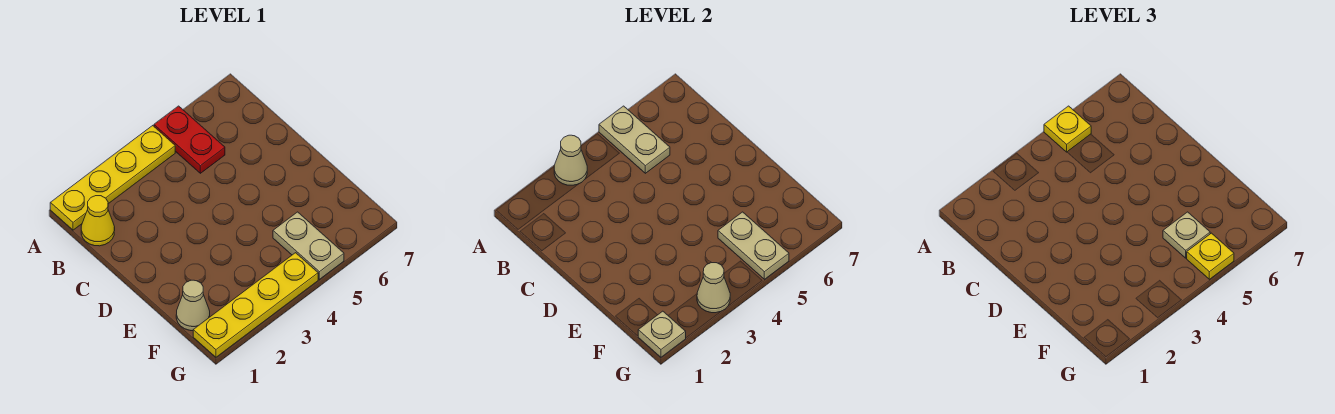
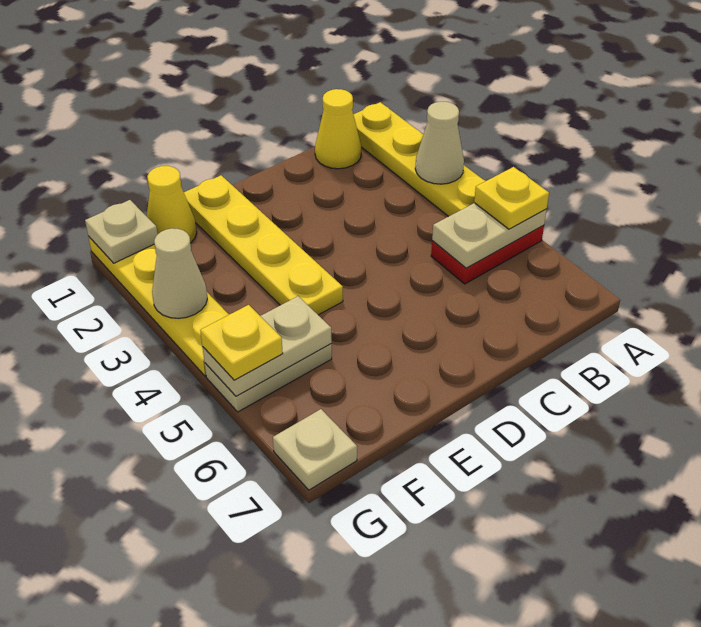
none -> yellow 1x4 plate [184,175,343,315]
tan 1x1 cone [176,280,210,331] -> yellow 1x1 cone [147,166,197,243]
tan 1x1 plate [1163,212,1210,258] -> tan 1x1 plate moved to [273,409,357,490]

